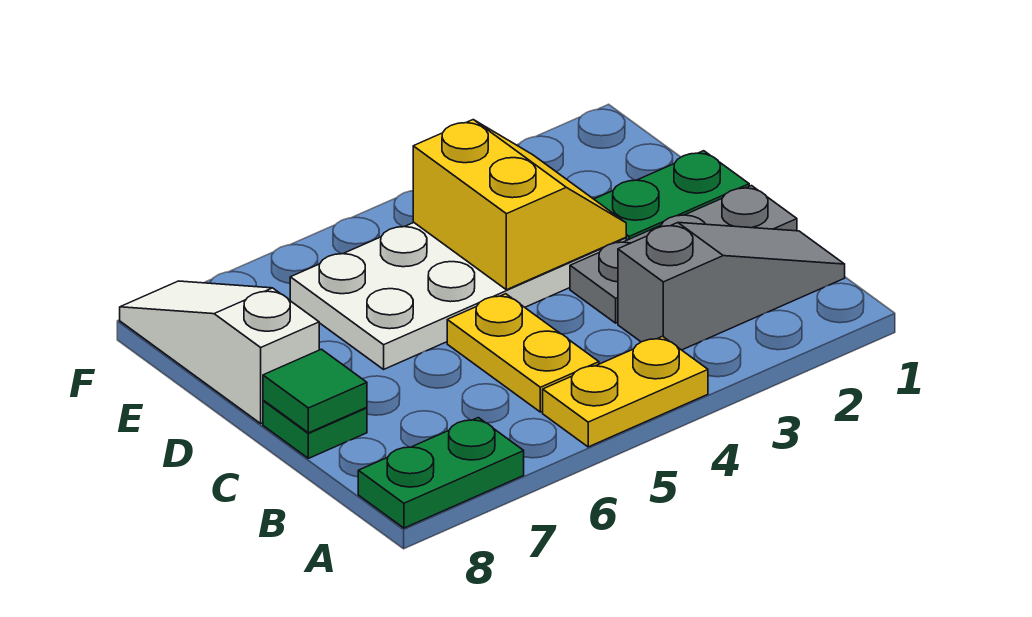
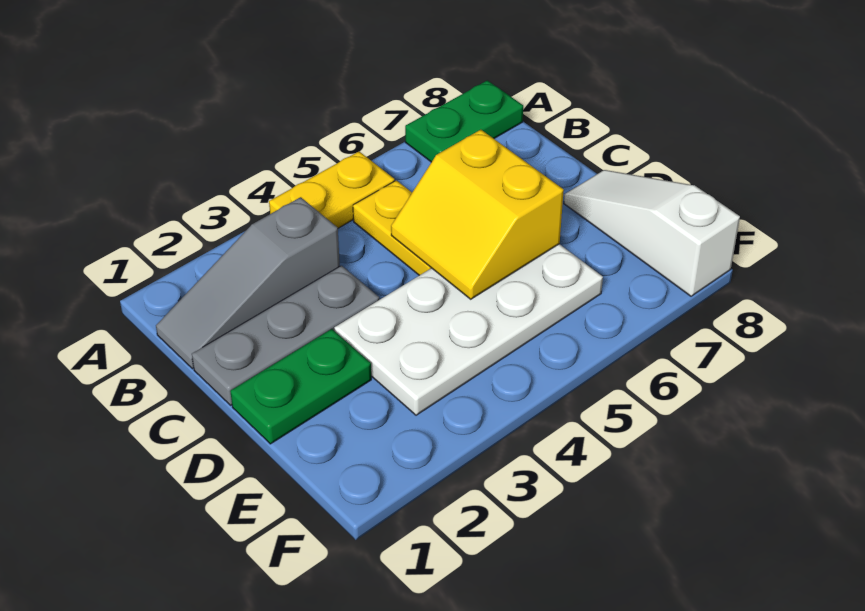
green 1x1 plate [263,400,367,458] -> none
green 1x1 tile [263,349,367,433] -> none
yellow 2x2 slope [413,120,626,290] -> yellow 2x2 slope moved to [391,130,564,299]
white 1x3 slope [120,281,319,423] -> white 1x3 slope turned to [564,170,740,296]

